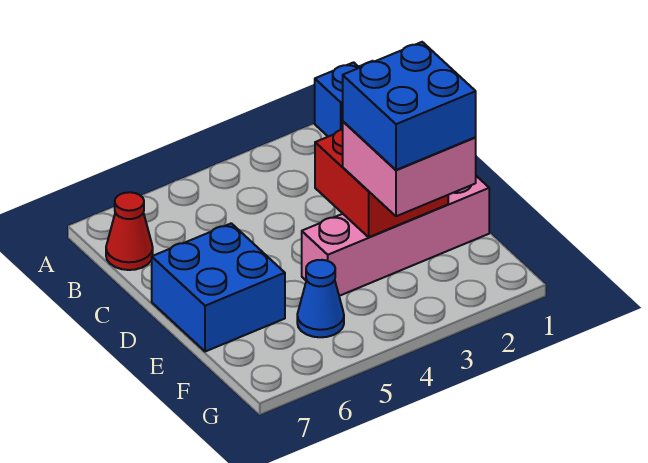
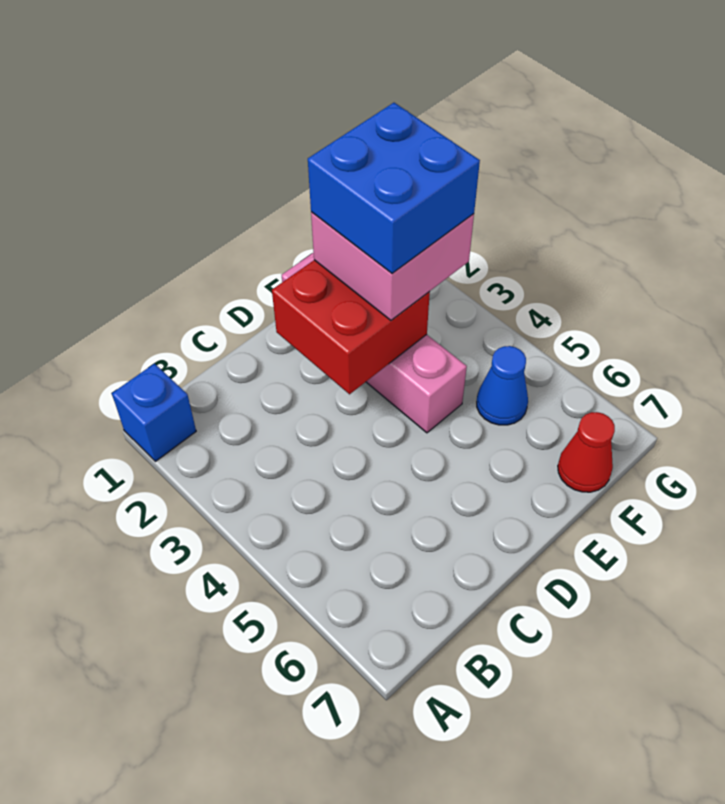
red 1x1 cone [106,192,153,270] -> red 1x1 cone moved to [558,412,615,492]
blue 2x2 brick [152,223,285,352] -> none

